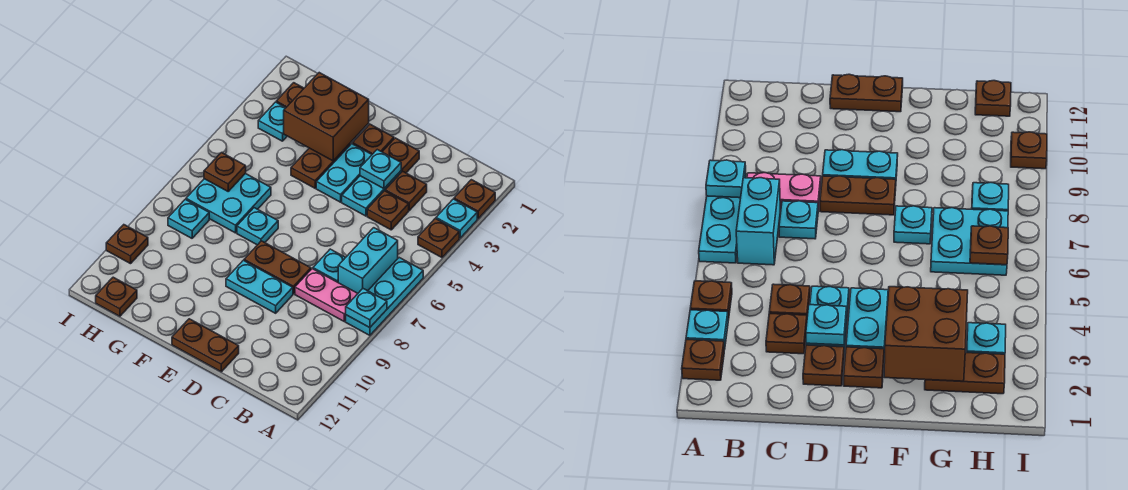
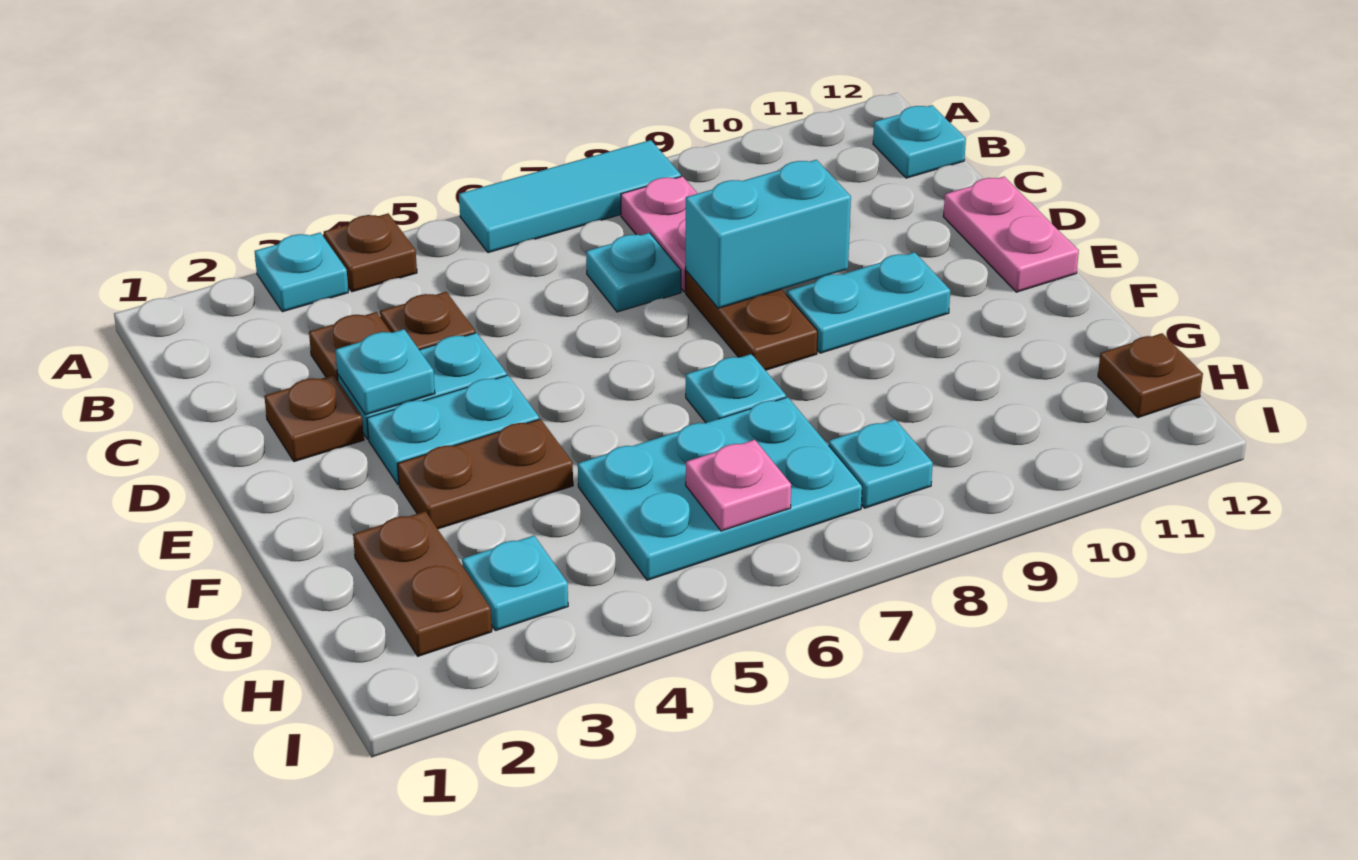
brown 1x1 plate [454,180,495,219] -> none
cyan 1x3 plate [346,258,423,335] -> cyan 1x3 tile [459,140,681,253]
cyan 1x1 plate [346,289,387,328] -> cyan 1x1 plate moved to [873,105,966,178]
cyan 1x2 brick [338,228,398,293] -> cyan 1x2 brick moved to [686,160,851,308]
cyan 1x2 plate [226,260,293,313] -> cyan 1x2 plate turned to [787,252,950,353]
brown 1x2 plate [172,319,239,372] -> pink 1x2 plate [943,177,1079,292]
brown 1x1 plate [353,124,394,154] -> none
brown 2x2 brick [284,73,369,161] -> none
cyan 2x2 plate [186,174,271,233] -> cyan 2x3 plate [578,397,862,580]
brown 1x1 plate [204,153,246,191] -> pink 1x1 plate [686,440,791,531]
brown 1x1 plate [106,225,148,264] -> none

